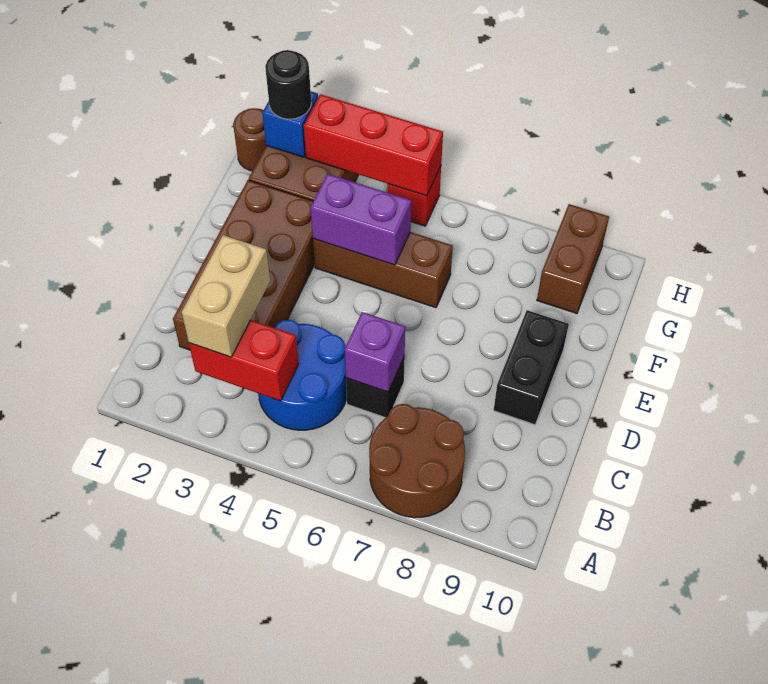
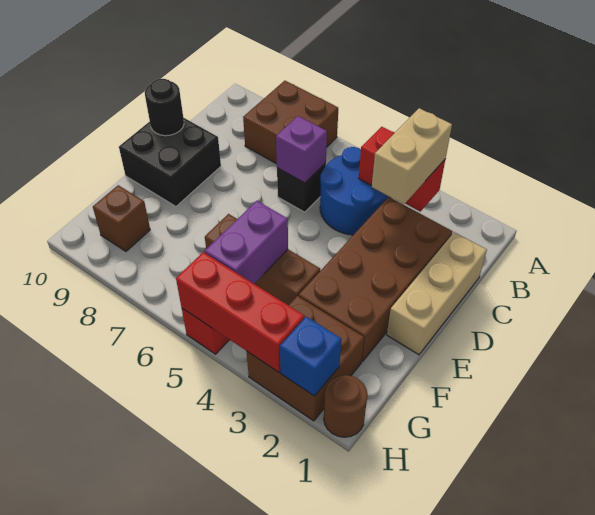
brown 2x2 round brick [369,404,465,518] -> brown 2x2 brick [243,81,338,164]
none -> tan 1x3 brick [387,232,487,355]
black 1x2 brick [494,310,569,425] -> black 2x2 brick [119,118,221,206]
purple 1x2 brick [310,174,411,265] -> purple 1x2 brick turned to [205,201,288,284]
brown 1x2 brick [537,204,609,313] -> brown 1x1 brick [93,185,150,251]
black 1x1 round brick [265,50,311,119] -> black 1x1 round brick moved to [145,79,184,136]

